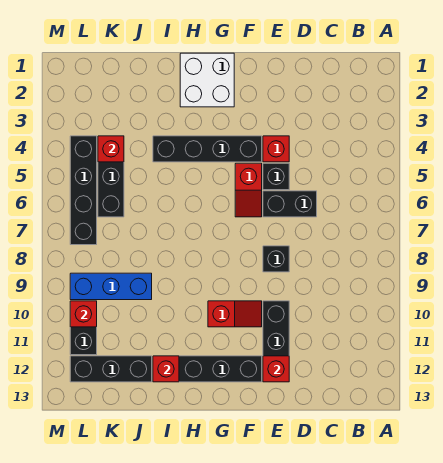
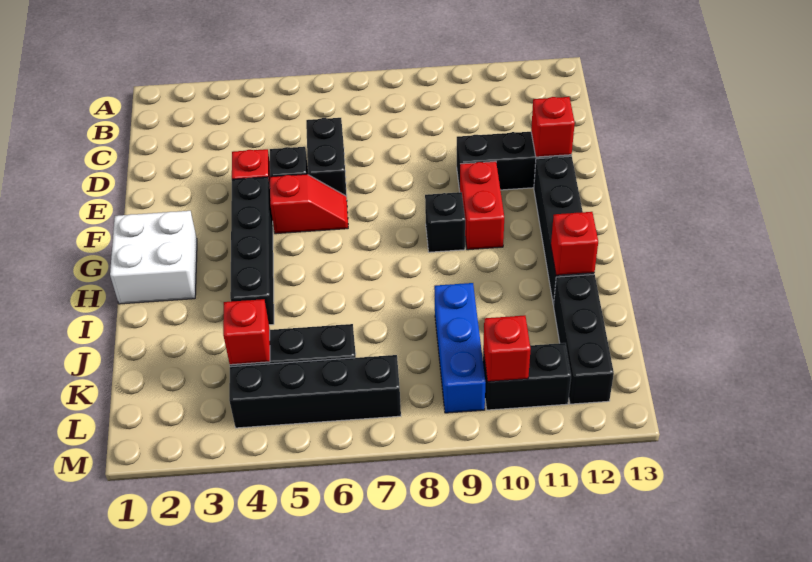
black 1x1 brick [263,246,289,272] -> black 1x1 brick moved to [425,192,465,252]
red 1x2 slope [208,301,262,327] -> red 1x2 brick [460,161,504,250]

